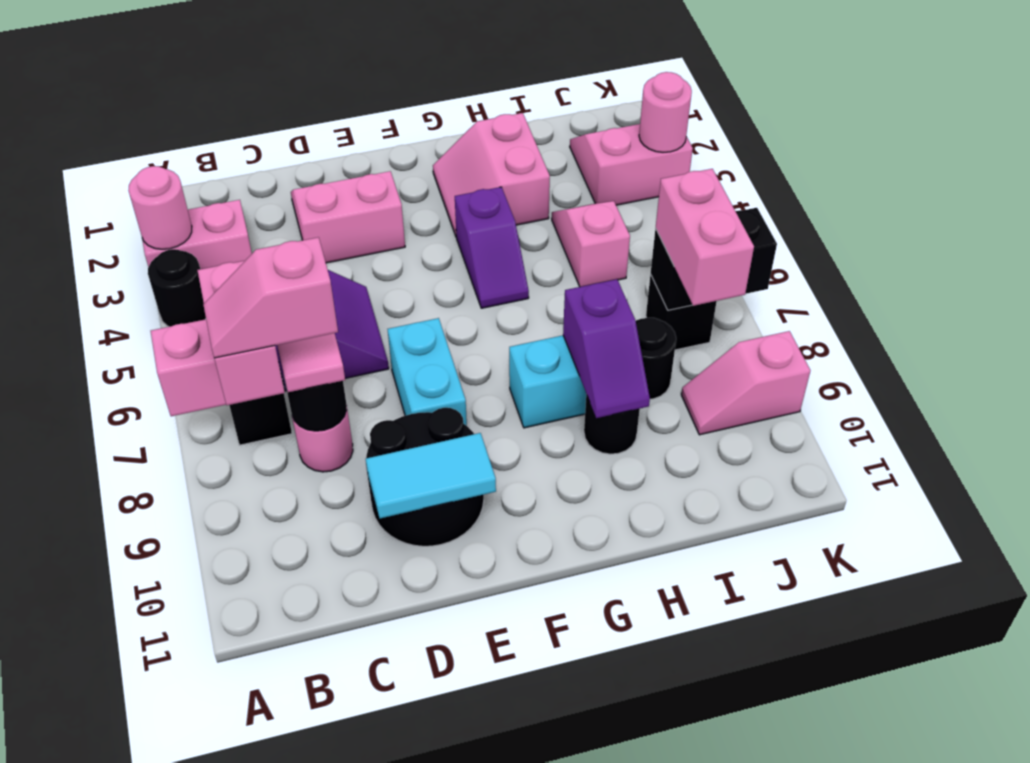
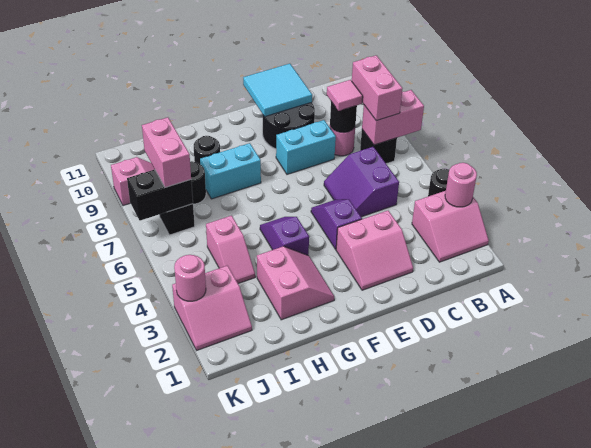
pink 1x2 slope [203,237,338,358] -> none
cyan 1x2 tile [366,433,496,518] -> cyan 2x2 tile [243,64,312,117]
cyan 1x2 brick [388,318,467,426] -> cyan 1x2 brick turned to [276,120,336,174]
purple 1x2 slope [563,279,650,418] -> purple 1x2 slope moved to [311,199,362,249]

